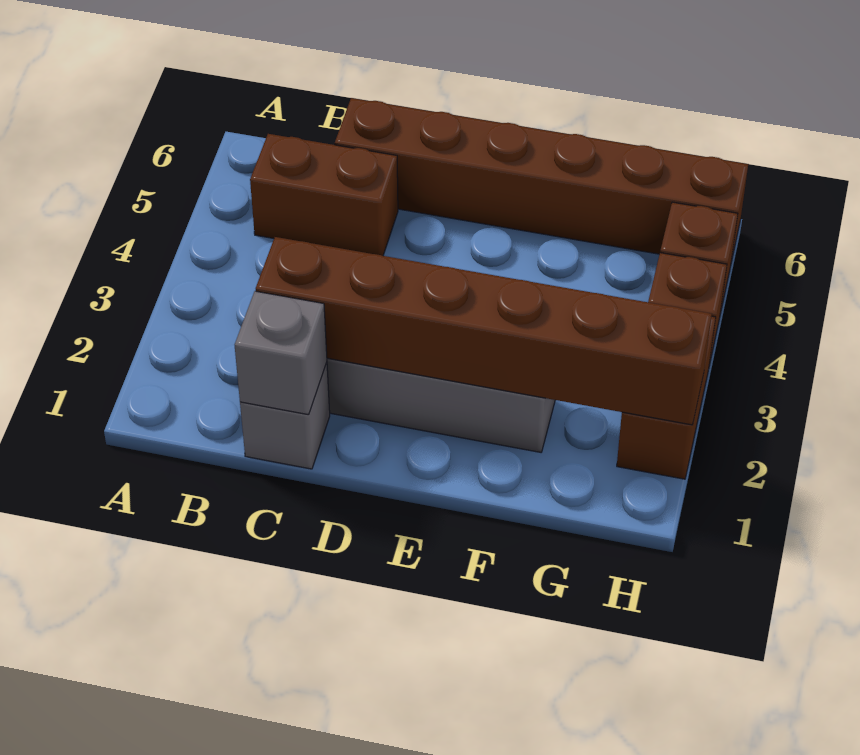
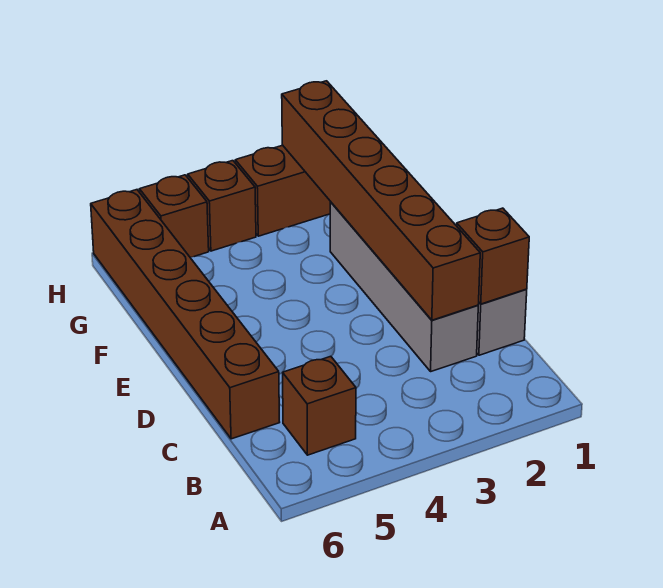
brown 1x2 brick [250,134,398,256] -> brown 1x1 brick [283,356,356,455]
grey 1x1 brick [235,291,327,415] -> brown 1x1 brick [457,208,529,304]

